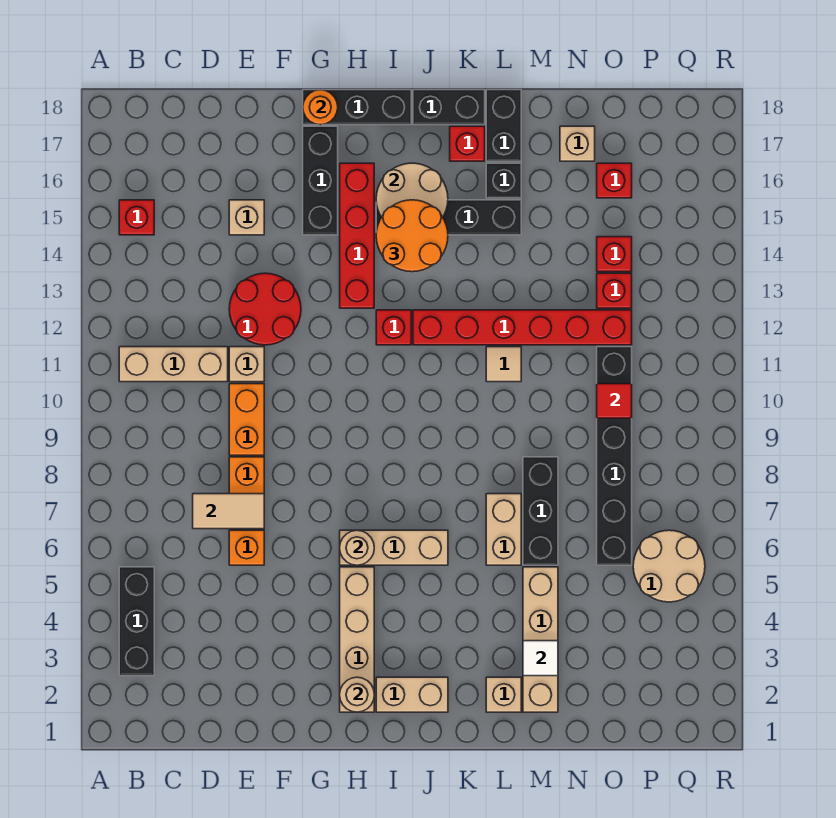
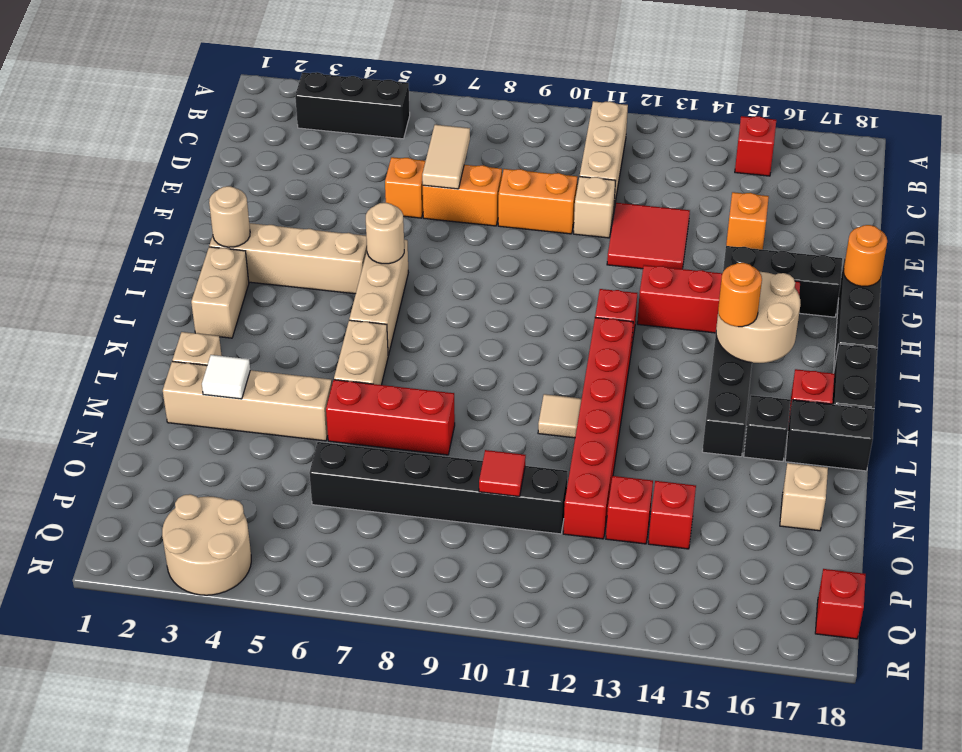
red 2x2 round brick [229,273,301,345] -> red 2x2 tile [607,203,690,269]
tan 1x1 brick [229,200,264,235] -> orange 1x1 brick [726,192,769,250]
orange 2x2 round brick [376,200,448,272] -> orange 1x1 round brick [718,263,762,327]
tan 1x2 brick [486,494,521,565] -> tan 1x2 brick turned to [334,320,388,385]
black 1x3 brick [523,457,558,565] -> red 1x3 brick [326,380,455,455]
red 1x1 brick [597,163,632,198] -> red 1x1 brick moved to [815,569,866,639]
tan 2x2 round brick [633,530,705,602] -> tan 2x2 round brick moved to [162,494,251,595]

